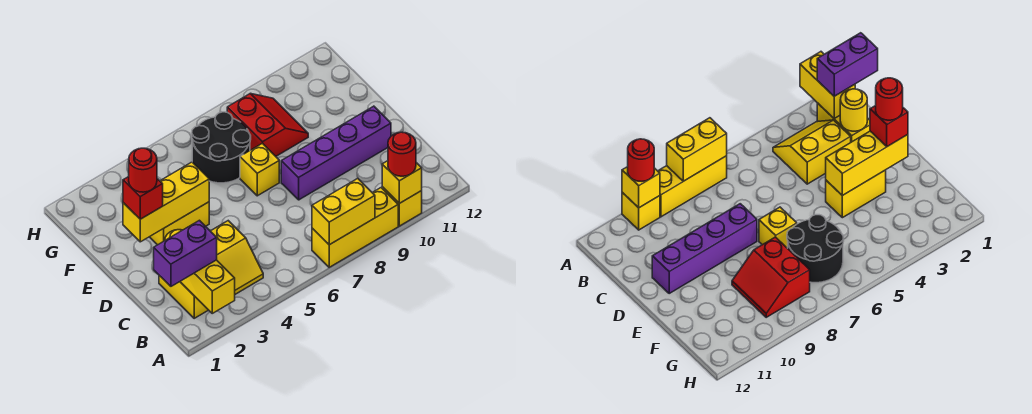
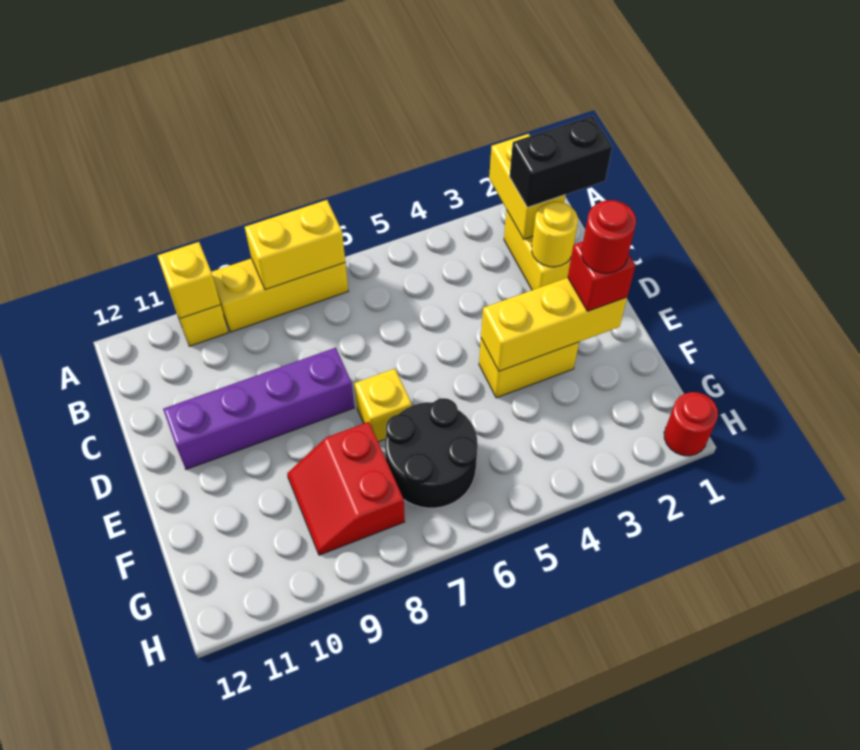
red 1x1 round brick [388,132,416,176] -> red 1x1 round brick moved to [664,392,718,456]
purple 1x2 brick [154,220,217,286] -> black 1x2 brick [510,116,612,208]
yellow 2x2 slope [211,221,263,294] -> none

